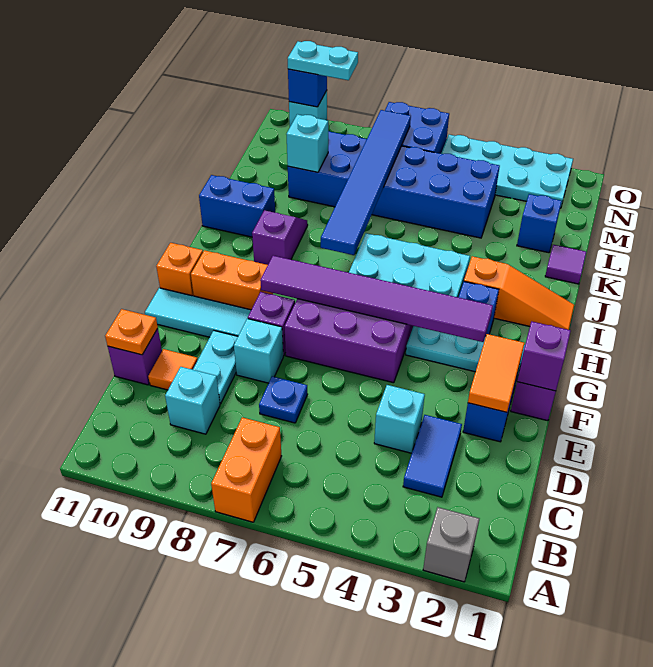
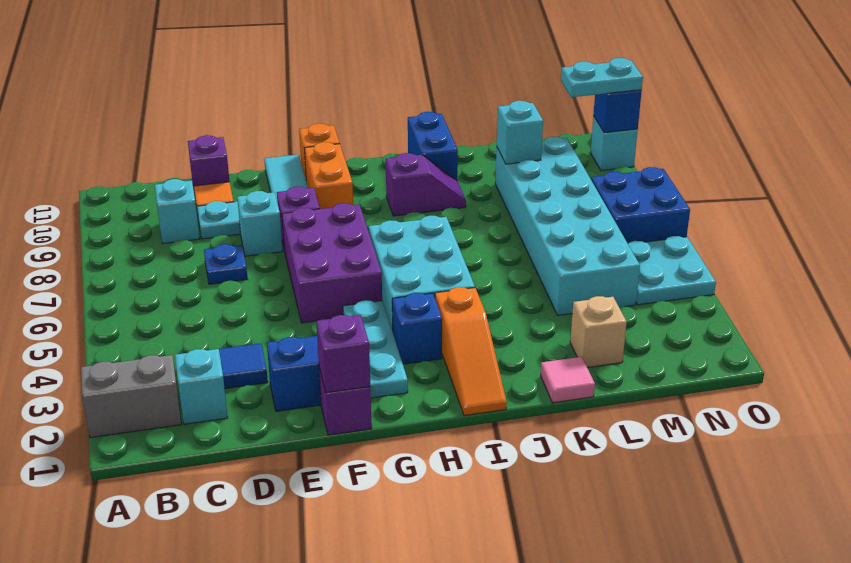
grey 1x1 brick [423,507,479,582] -> grey 1x2 brick [81,355,181,438]
orange 1x2 brick [211,417,281,522] -> none
cyan 1x1 brick [374,385,425,453] -> cyan 1x1 brick moved to [175,349,228,424]
orange 1x1 plate [105,309,158,355] -> none
orange 1x2 tile [468,334,524,412] -> none
purple 1x6 tile [260,256,493,342] -> none
blue 1x6 tile [321,110,411,255] -> none
purple 1x1 tile [545,245,586,284] -> pink 1x1 tile [541,357,595,403]
blue 1x1 brick [517,194,562,253] -> tan 1x1 brick [570,296,627,368]
blue 2x6 brick [288,131,500,238] -> cyan 2x6 brick [495,137,640,315]
cyan 2x4 plate [441,135,573,208] -> cyan 2x2 plate [628,236,716,305]
cyan 1x2 plate [288,41,358,80] -> cyan 1x2 plate turned to [561,58,643,97]

